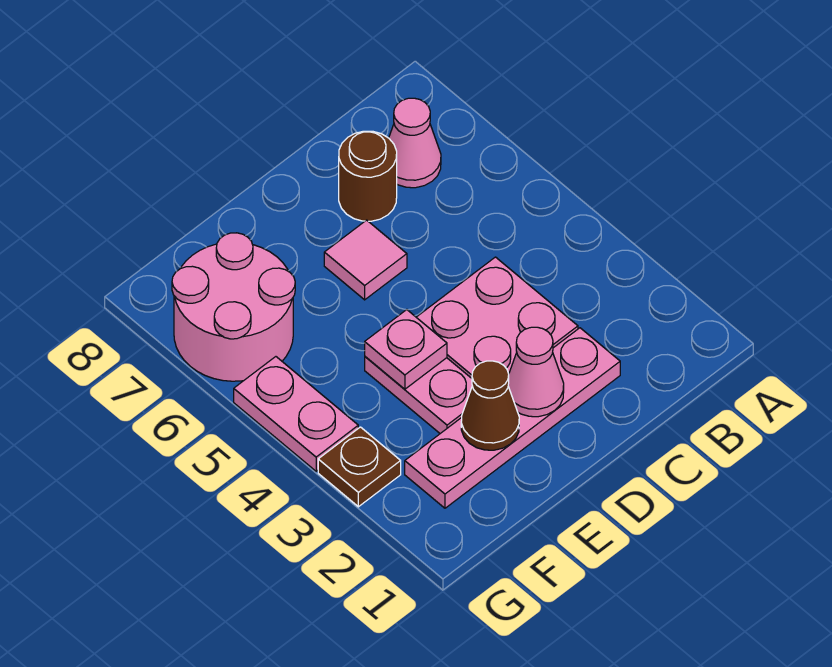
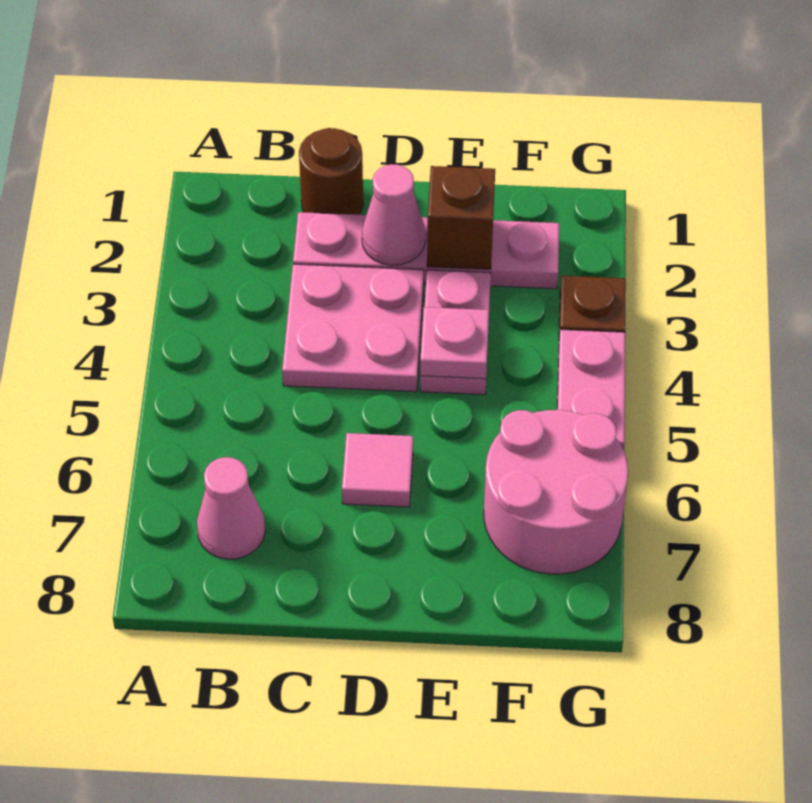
brown 1x1 round brick [339,131,397,221] -> brown 1x1 round brick moved to [299,128,363,215]
brown 1x1 cone [461,361,519,450] -> brown 1x1 brick [427,166,495,269]

